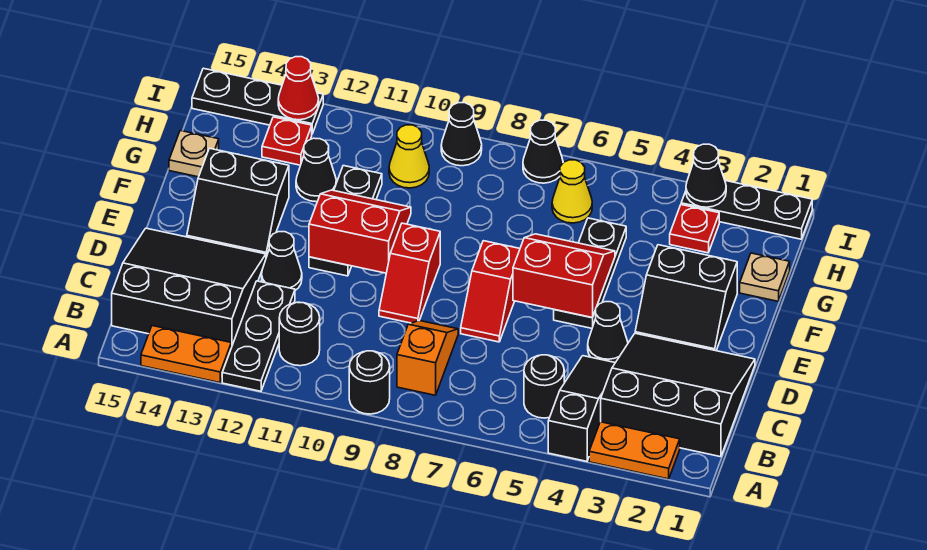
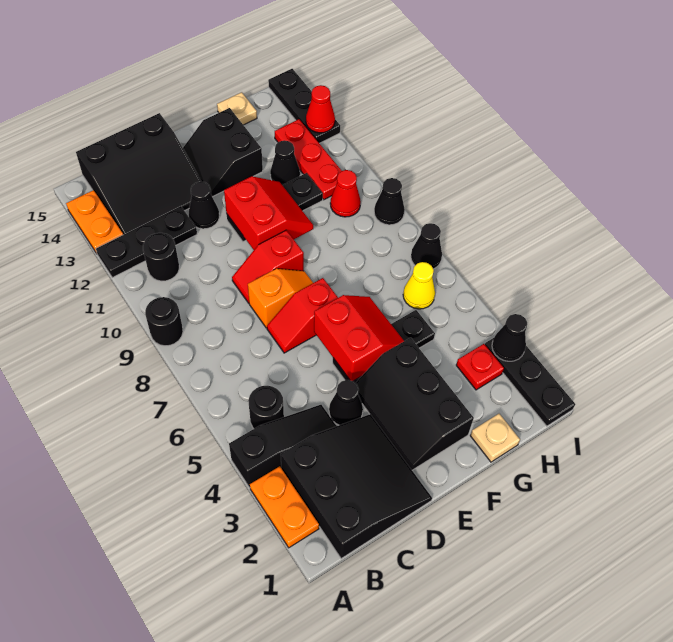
orange 1x2 slope [397,321,458,395] -> orange 1x2 slope moved to [248,269,313,328]
black 3x3 slope [112,228,266,348] -> black 3x3 slope turned to [76,113,201,235]
black 2x2 slope [635,245,737,351] -> black 2x3 slope [356,338,474,470]
yellow 1x1 cone [389,125,429,188] -> red 1x1 cone [330,170,361,217]
red 1x1 plate [262,117,312,165] -> red 1x3 plate [275,119,342,200]

